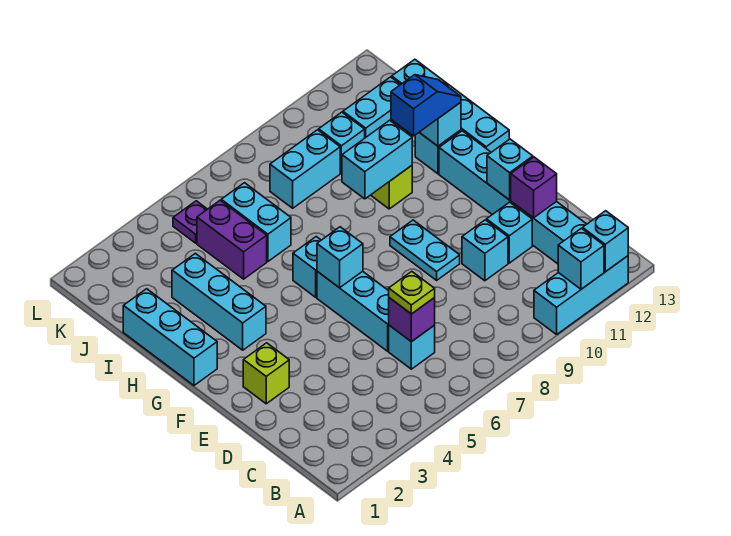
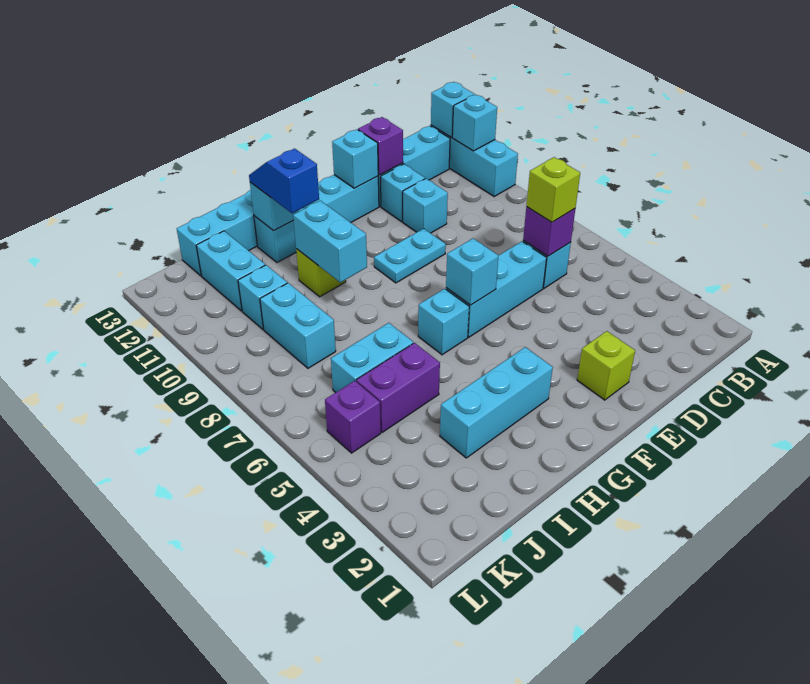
lime 1x1 plate [389,272,435,314] -> lime 1x1 brick [526,157,580,222]
cyan 1x3 brick [123,289,217,385] -> none
purple 1x1 plate [173,201,207,243] -> purple 1x1 brick [325,381,381,453]

